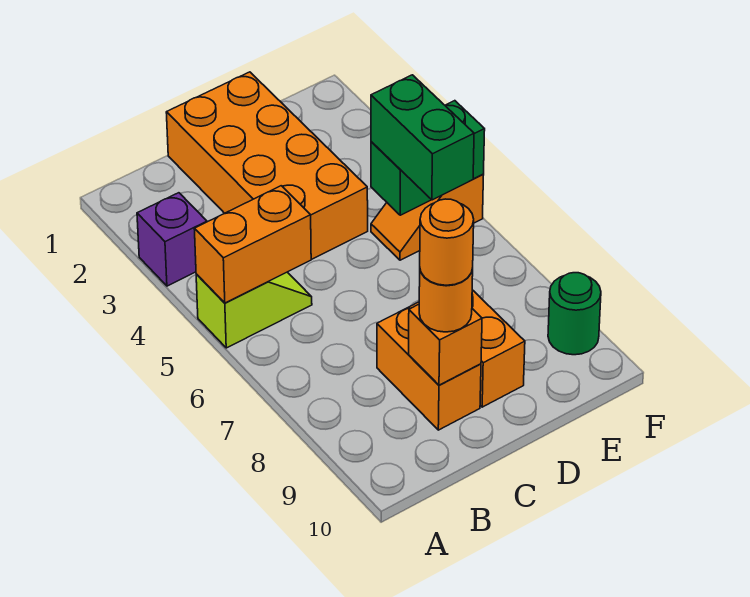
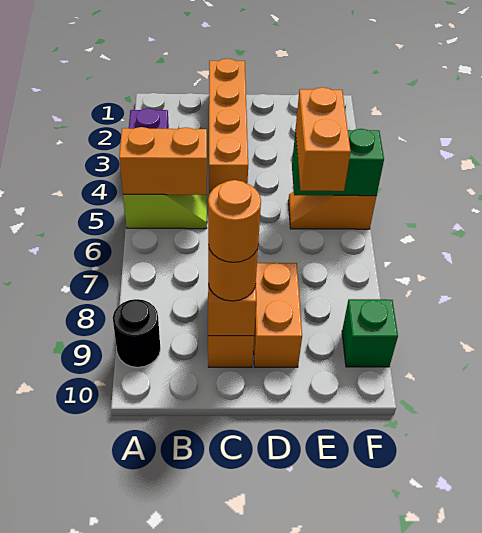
none -> black 1x1 round brick [113,299,160,367]
orange 2x4 brick [166,72,368,260] -> orange 1x4 brick [209,59,248,194]
green 1x2 brick [371,75,474,200] -> orange 1x2 brick [295,87,351,191]
green 1x1 round brick [548,273,601,355] -> green 1x1 brick [342,299,398,367]

